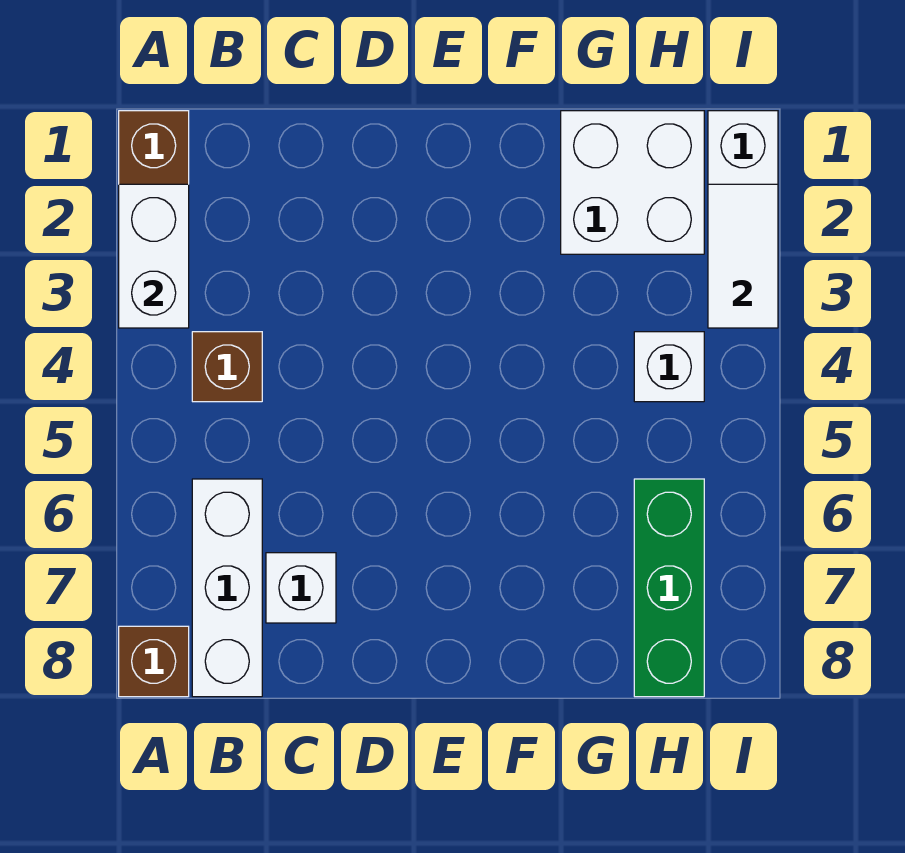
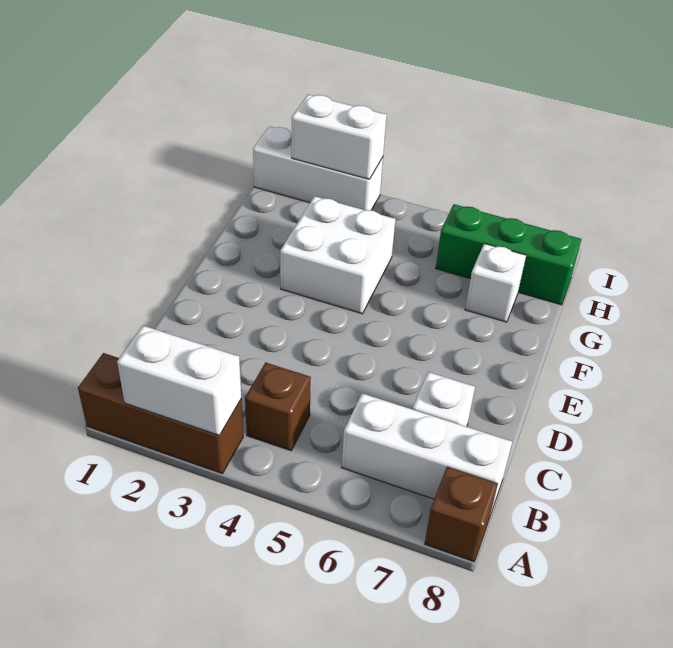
white 2x2 brick [561,111,704,254] -> white 2x2 brick moved to [280,196,395,314]
white 1x1 brick [634,332,704,402] -> white 1x1 brick moved to [465,244,526,322]
white 1x2 tile [708,184,778,328] -> white 1x2 brick [292,95,387,179]

